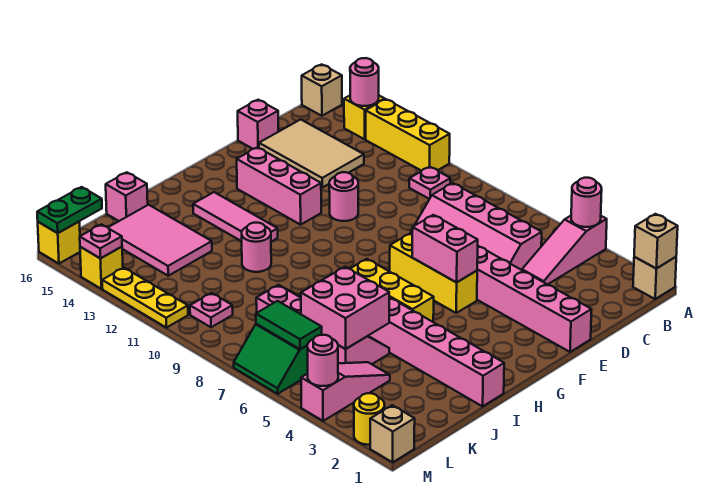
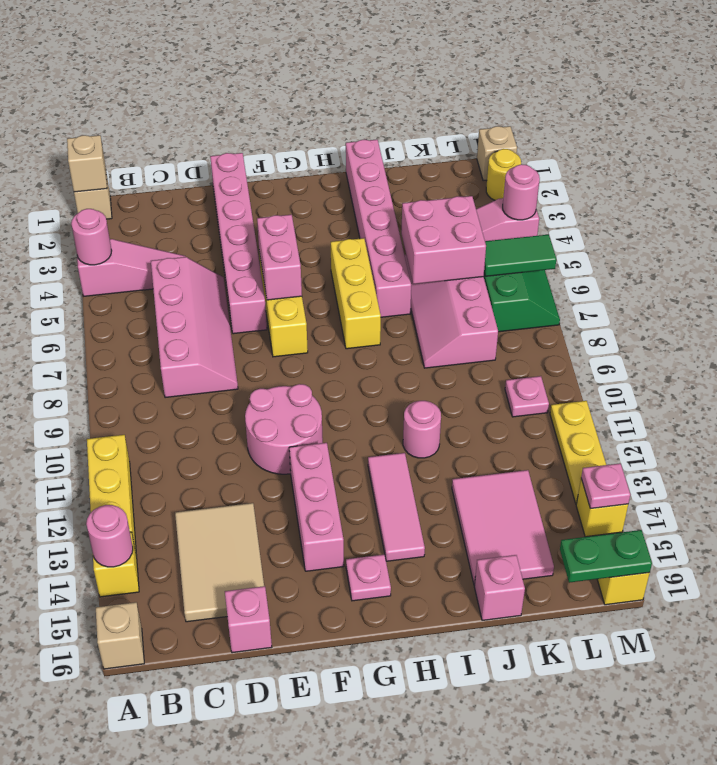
pink 1x1 plate [409,167,450,199] -> pink 1x1 plate moved to [346,554,391,601]
pink 1x1 round brick [329,172,358,221] -> pink 2x2 round brick [245,384,323,474]
green 1x2 tile [256,301,322,349] -> green 1x2 tile turned to [484,234,556,276]

